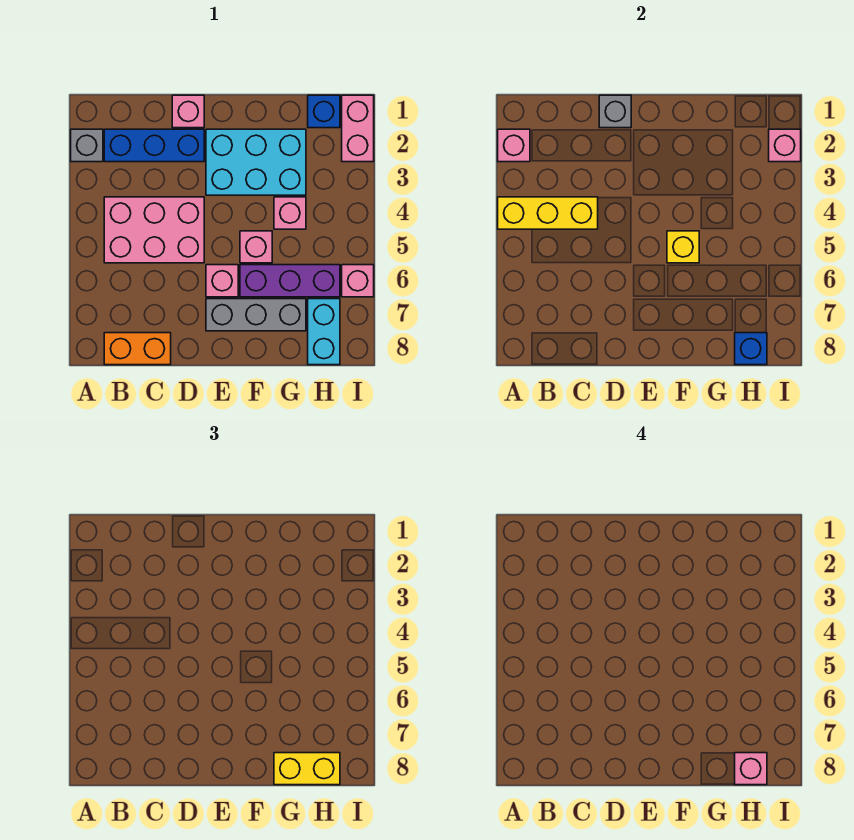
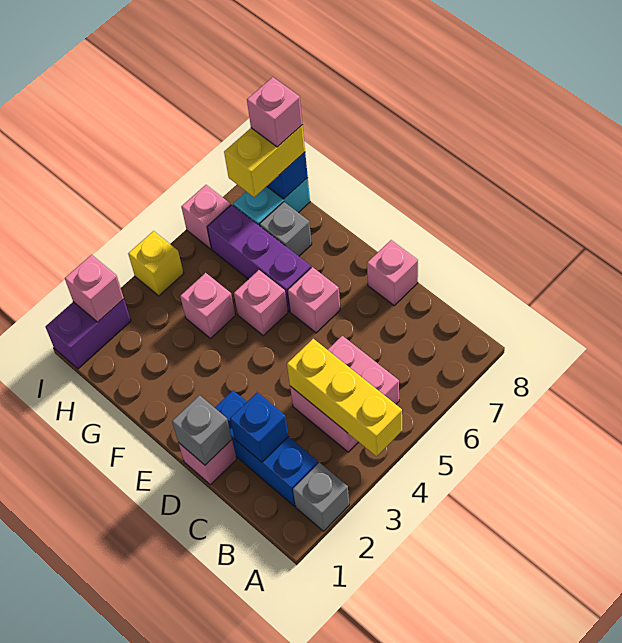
pink 1x1 brick [498,129,530,162] -> pink 1x1 brick moved to [367,240,418,305]
pink 2x3 brick [104,197,204,263] -> pink 2x2 brick [290,336,399,452]
orange 1x2 brick [104,333,171,365] -> none
cyan 2x3 brick [206,129,306,195] -> none
grey 1x3 brick [206,299,306,331] -> grey 1x1 brick [260,202,312,256]
yellow 1x1 brick [667,231,699,263] -> yellow 1x1 brick moved to [128,231,184,296]
yellow 1x2 brick [274,753,340,785] -> yellow 1x2 brick turned to [224,125,305,197]
blue 1x1 brick [308,95,340,128] -> blue 1x1 brick moved to [230,392,289,462]
pink 1x2 brick [342,95,374,162] -> purple 1x2 brick [45,299,131,369]

